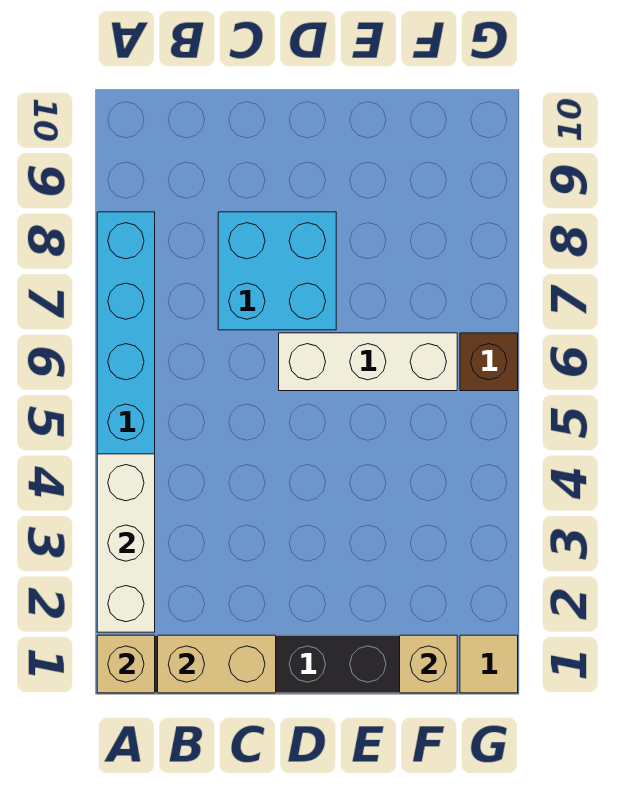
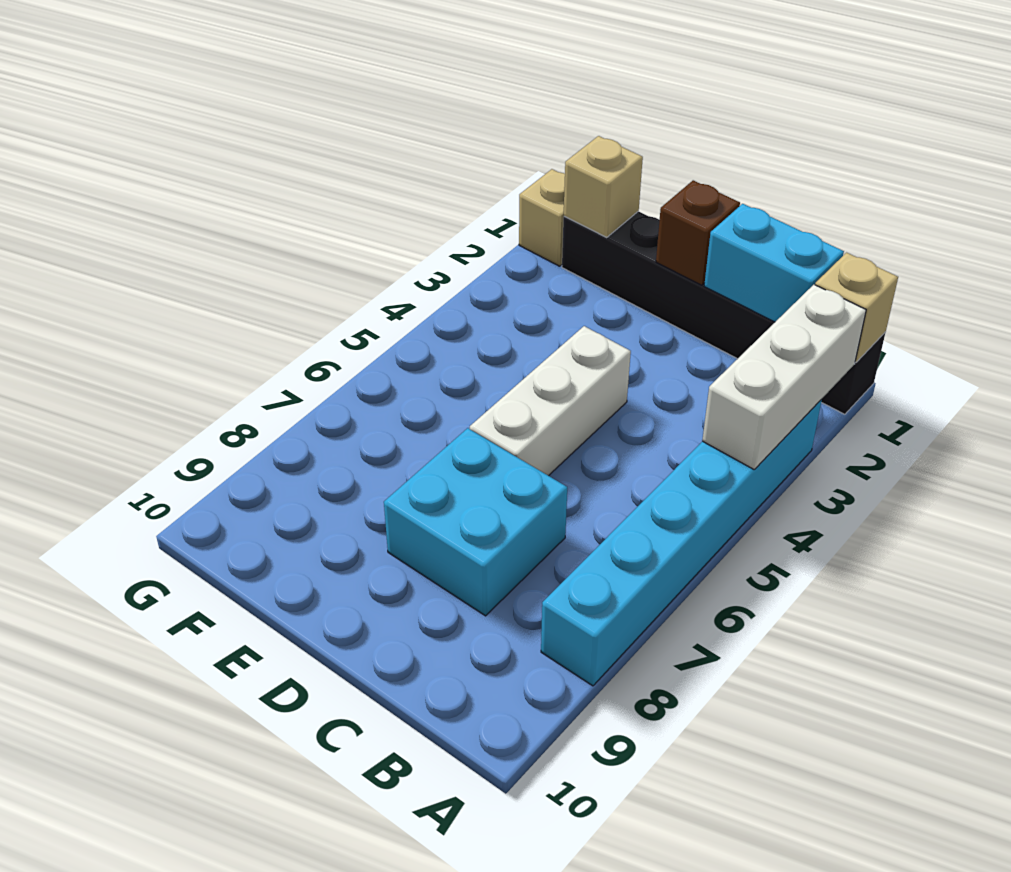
tan 1x2 brick [158,635,276,693] -> cyan 1x2 brick [704,204,844,322]
white 1x3 brick [279,333,457,391] -> white 1x3 brick turned to [470,326,631,476]
tan 1x1 tile [460,635,518,693] -> tan 1x1 brick [519,169,565,266]
brown 1x1 brick [460,333,518,391] -> brown 1x1 brick moved to [656,180,740,285]

